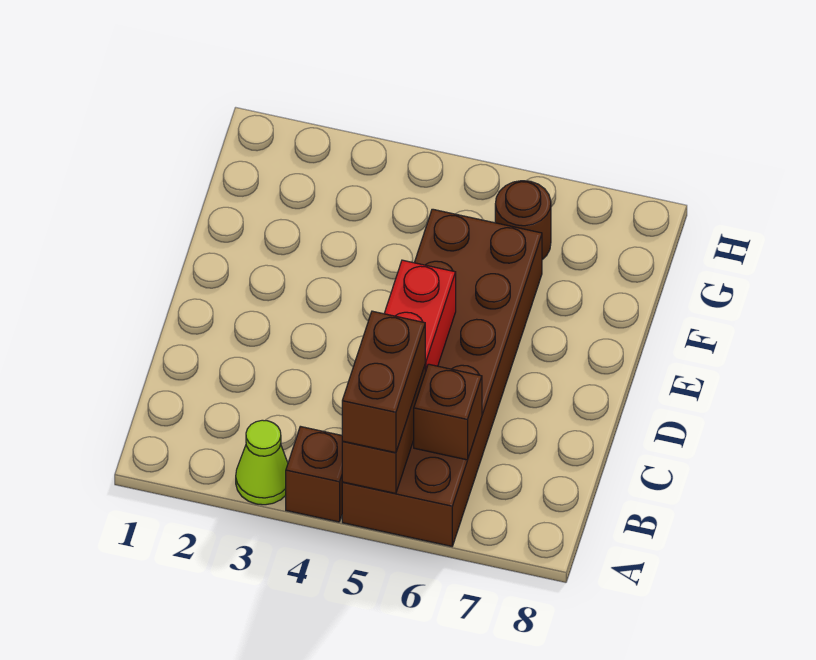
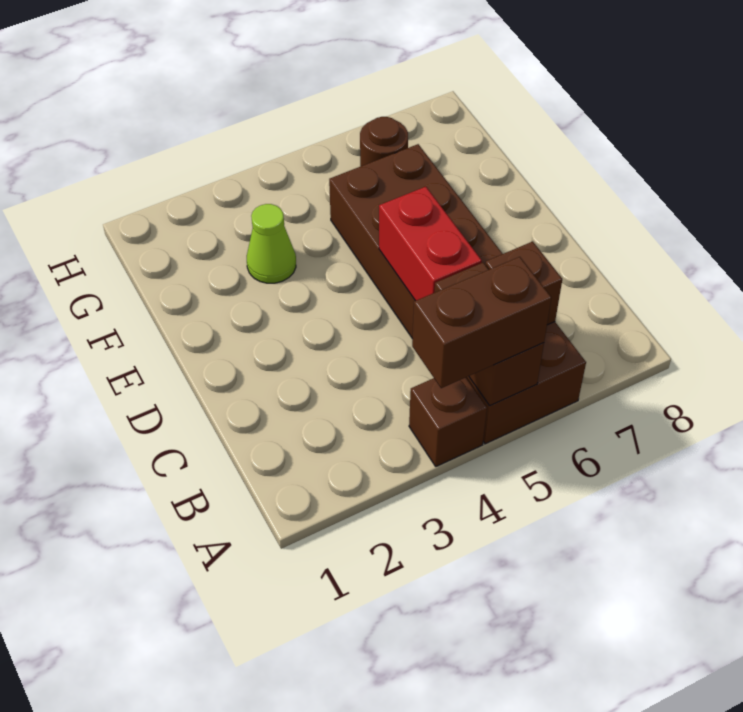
lime 1x1 cone [236,420,288,505] -> lime 1x1 cone moved to [247,204,296,283]
brown 1x2 brick [342,311,425,453] -> brown 1x2 brick turned to [412,257,551,388]

